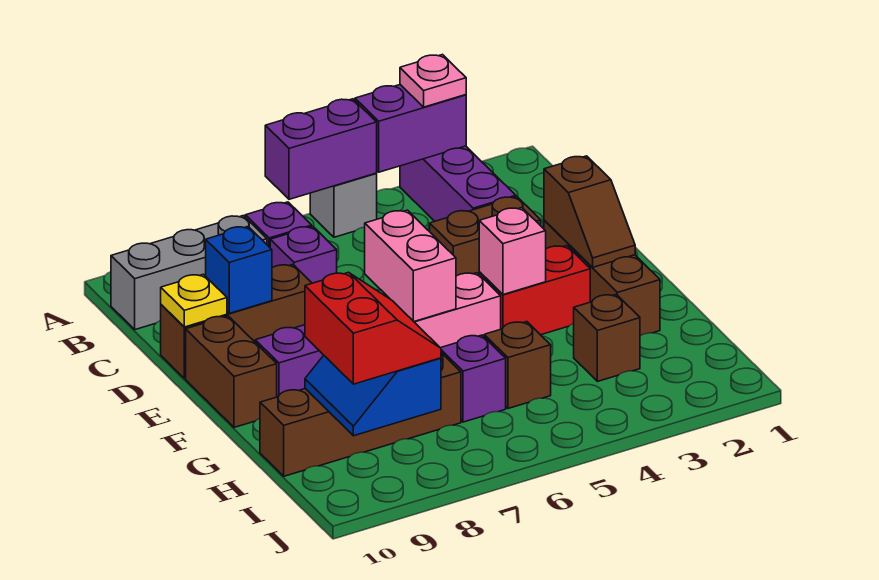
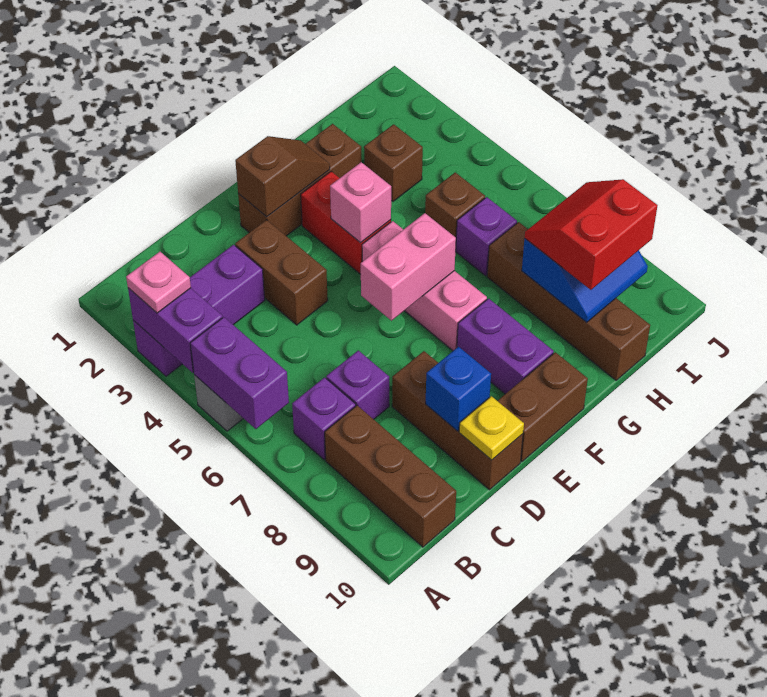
grey 1x3 brick [111,216,267,330] -> brown 1x3 brick [325,405,456,547]

